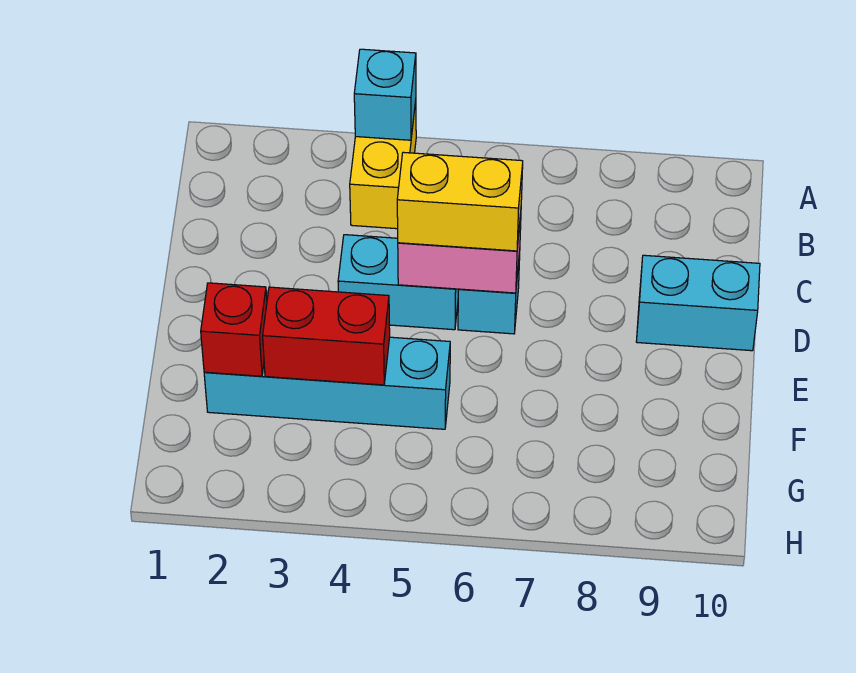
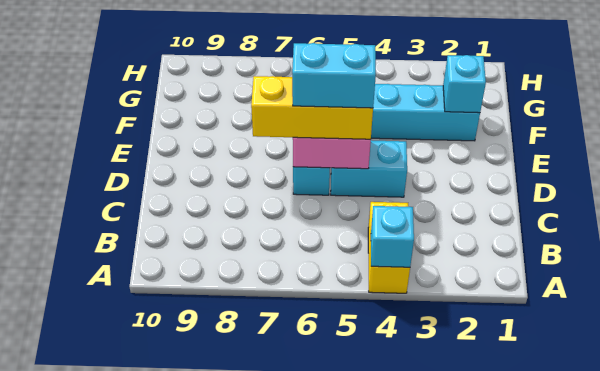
yellow 1x2 brick [397,152,523,251] -> yellow 1x3 brick [251,76,373,139]
cyan 1x2 brick [636,255,760,351] -> cyan 1x2 brick moved to [292,43,376,108]
red 1x1 brick [201,283,267,376] -> cyan 1x1 brick [443,55,486,113]
red 1x2 brick [263,287,390,385] -> none

